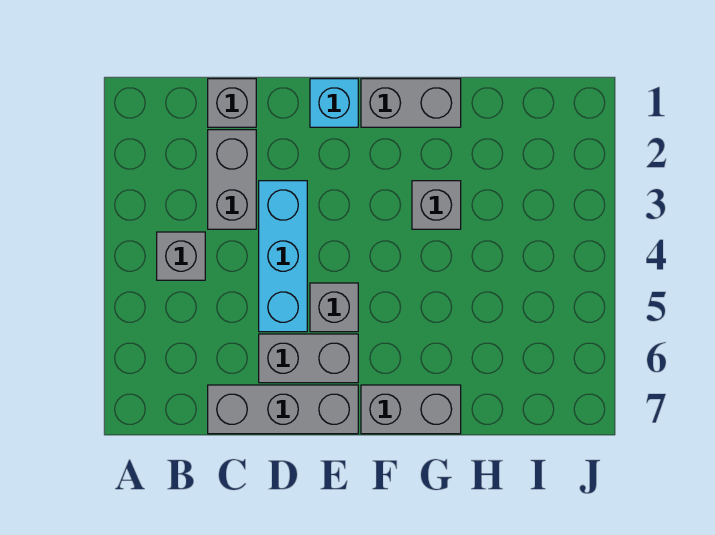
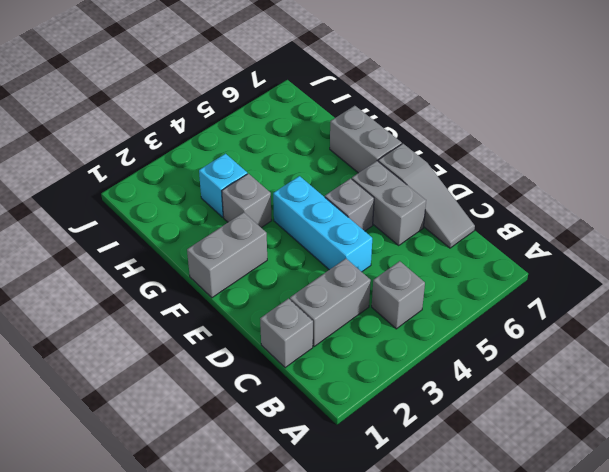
grey 1x3 brick [208,385,358,434] -> grey 1x3 slope [378,144,475,248]
cyan 1x3 brick [259,181,307,332] -> cyan 1x3 brick turned to [273,176,372,272]
cyan 1x1 brick [310,79,358,127] -> cyan 1x1 brick moved to [199,154,247,217]
grey 1x2 brick [361,79,461,127] -> grey 1x2 brick turned to [187,212,267,298]

